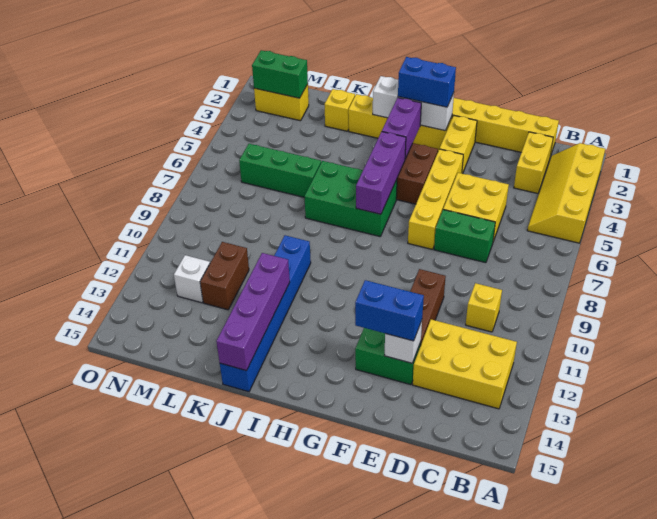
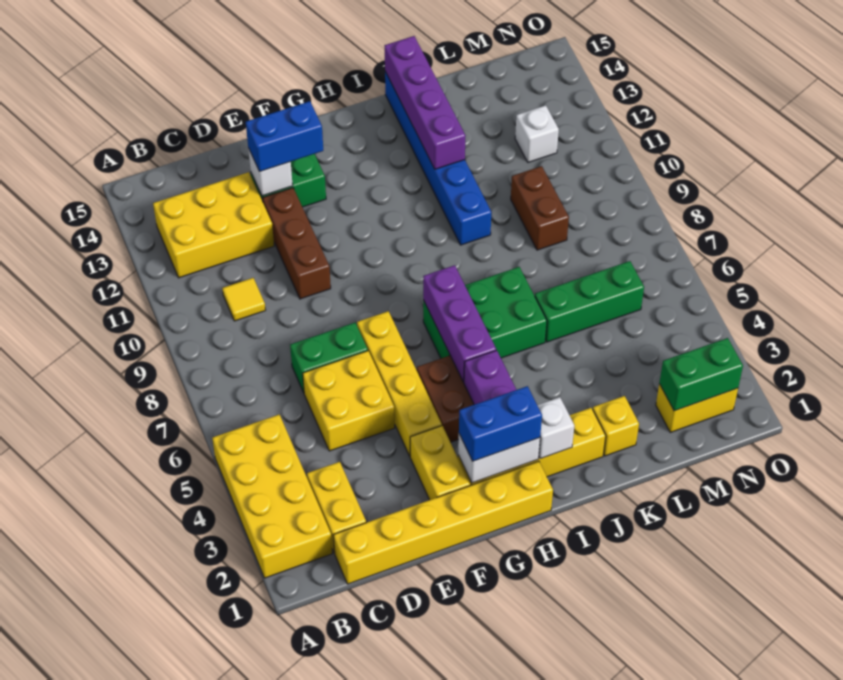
yellow 2x4 slope [527,143,605,243] -> yellow 2x4 brick [212,415,332,578]
yellow 1x1 brick [466,283,502,332] -> yellow 1x1 tile [222,278,265,321]
brown 1x2 brick [200,242,249,310] -> brown 1x2 brick moved to [511,166,569,250]

